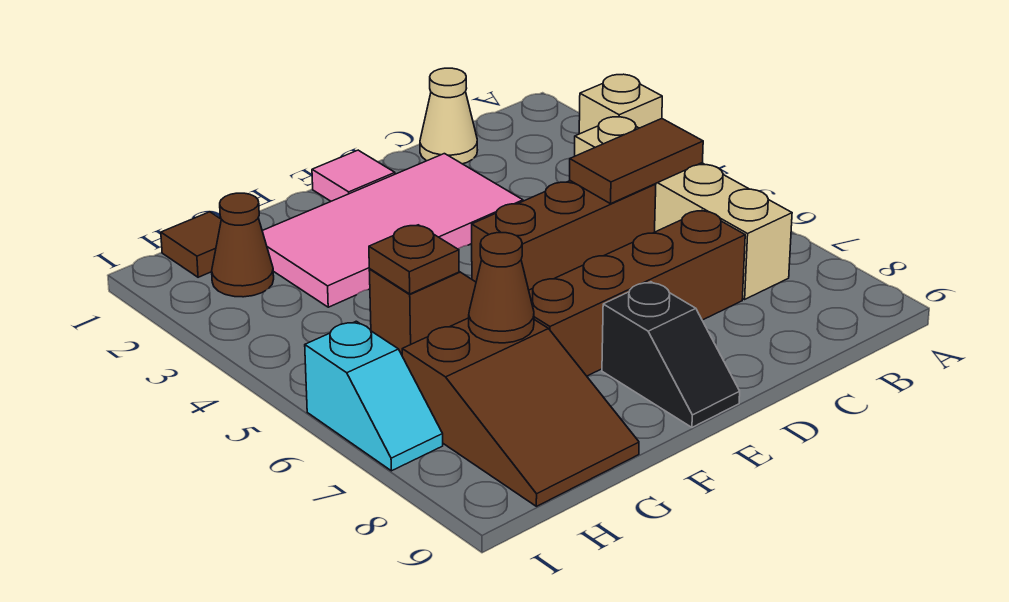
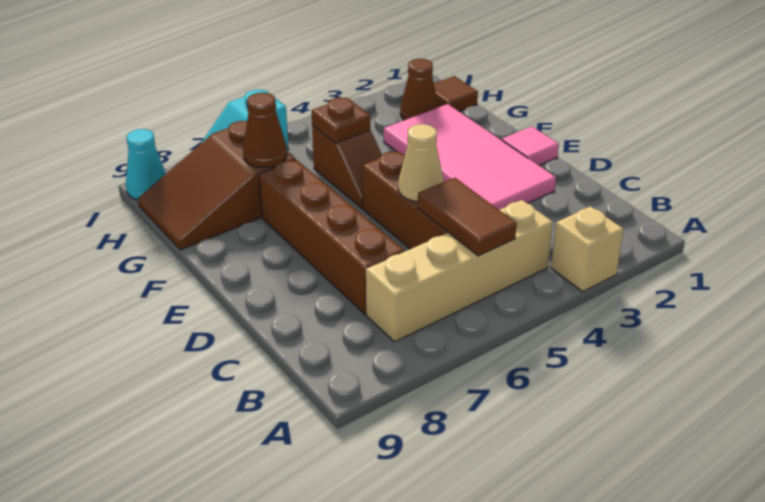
tan 1x1 cone [420,68,477,164] -> tan 1x1 cone moved to [398,124,444,202]
black 1x2 slope [602,282,740,427] -> none
none -> cyan 1x1 cone [126,129,166,200]

